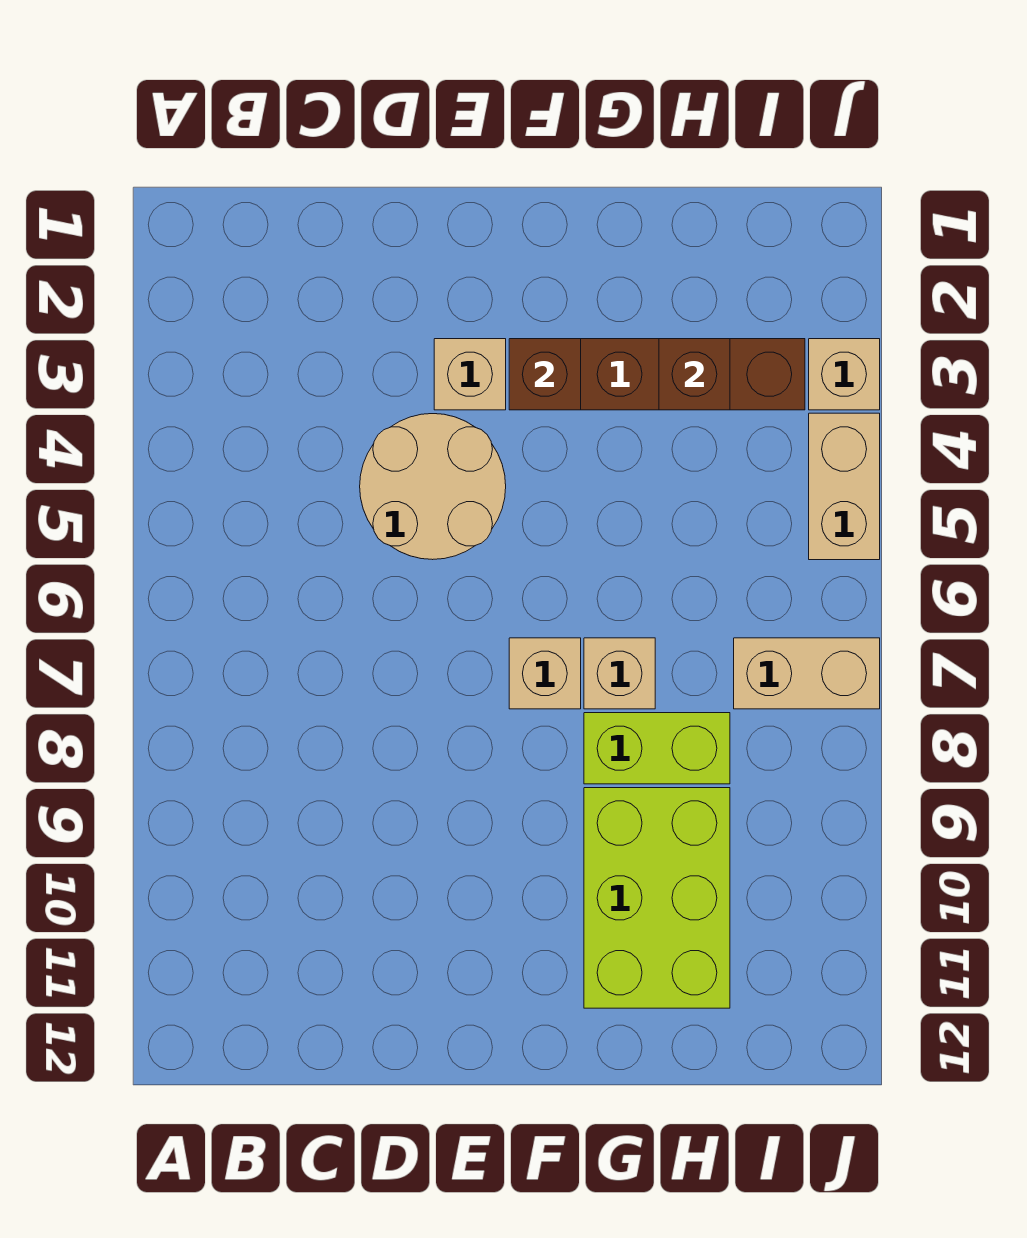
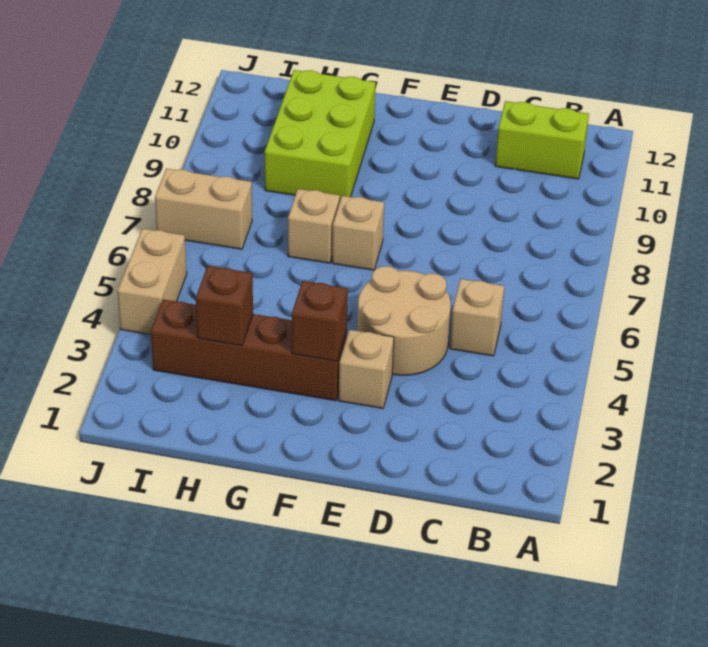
lime 1x2 brick [584,713,730,784] -> lime 1x2 brick moved to [495,101,589,179]
tan 1x1 brick [809,339,880,410] -> tan 1x1 brick moved to [450,279,504,356]

